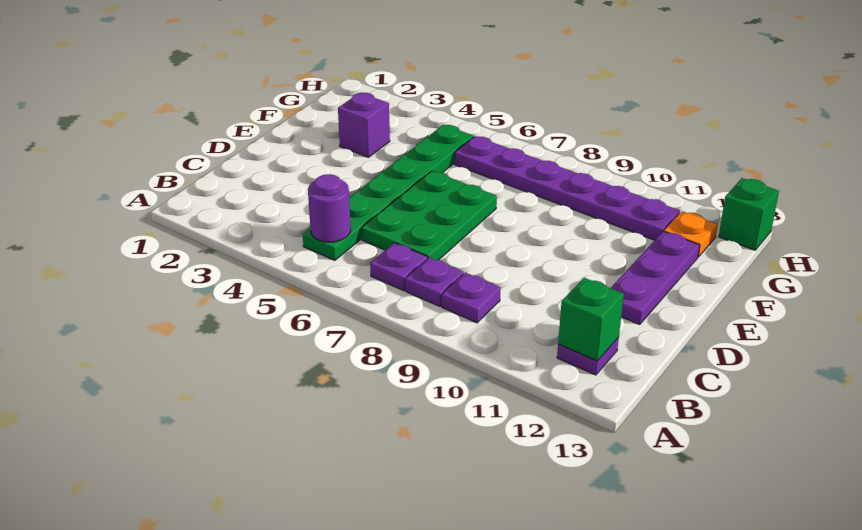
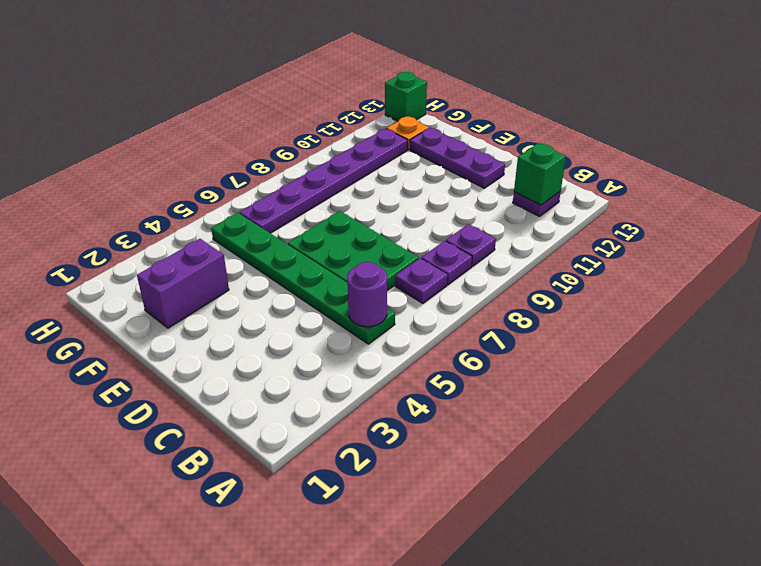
purple 1x1 brick [338,93,390,157] -> purple 1x2 brick [137,239,229,328]

